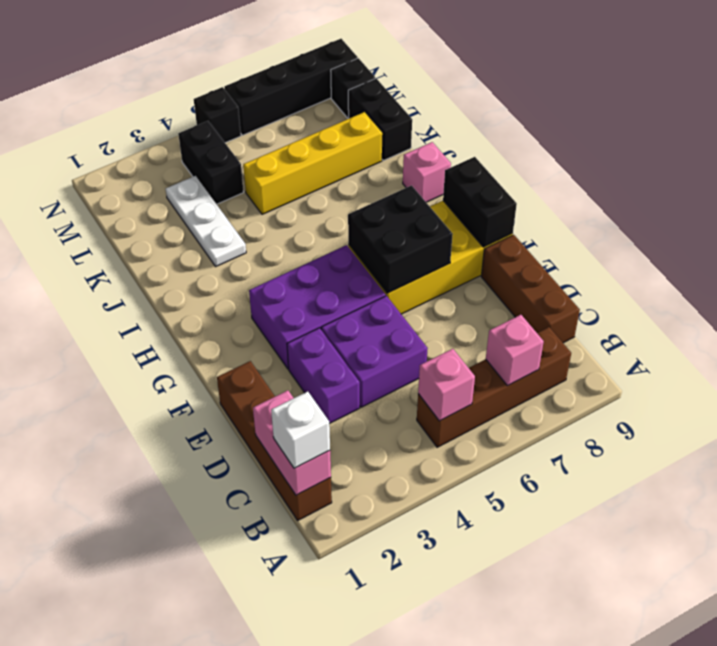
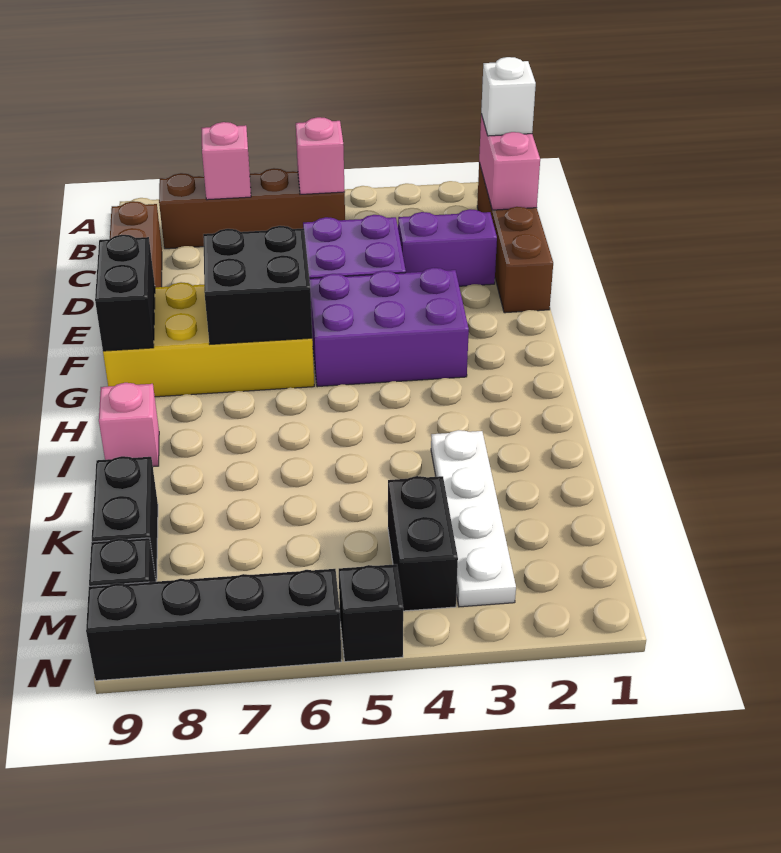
purple 1x2 brick [287,328,360,424] -> purple 1x2 brick turned to [398,209,497,286]
white 1x3 plate [166,176,246,266] -> white 1x4 plate [431,430,516,607]
yellow 1x4 brick [243,112,382,214] -> none

